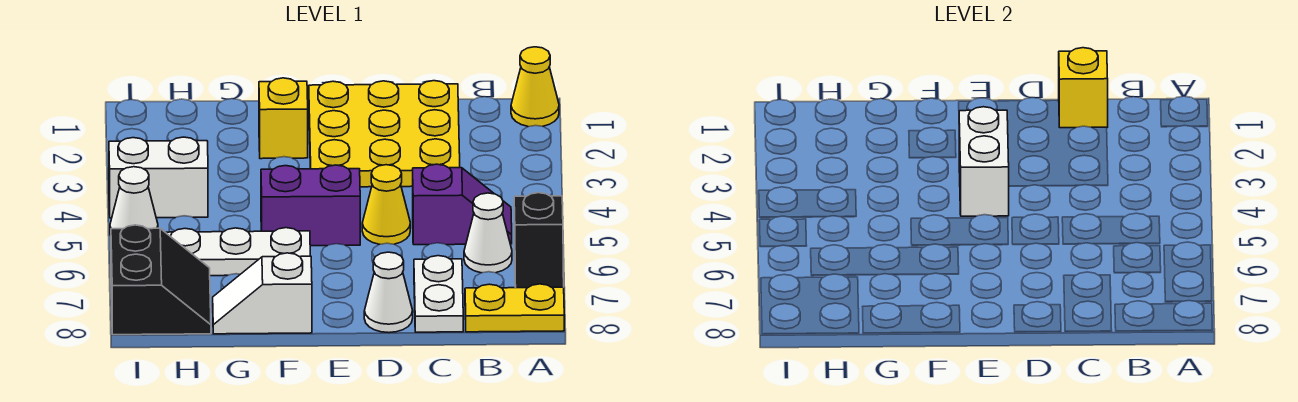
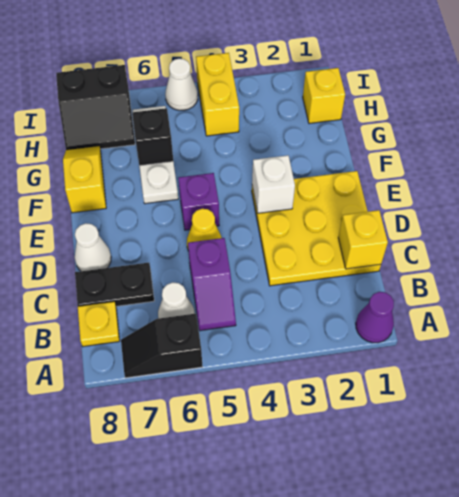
yellow 1x1 cone [511,47,559,127] -> purple 1x1 cone [356,292,394,343]
yellow 1x2 plate [465,284,564,332] -> yellow 1x1 plate [78,302,120,347]
white 1x2 plate [414,256,463,332] -> black 1x2 plate [75,263,154,307]
white 1x2 brick [959,107,1009,216] -> white 1x1 brick [252,155,295,213]
purple 1x2 brick [261,165,360,246] -> purple 1x1 brick [178,173,219,230]
yellow 1x1 brick [259,78,308,159] -> yellow 1x1 brick moved to [303,68,345,124]
white 1x2 slope [213,253,312,334] -> yellow 1x2 slope [63,146,106,213]
none -> black 1x1 brick [132,108,173,166]
white 1x2 brick [109,137,208,218] -> yellow 1x2 brick [196,53,239,136]

